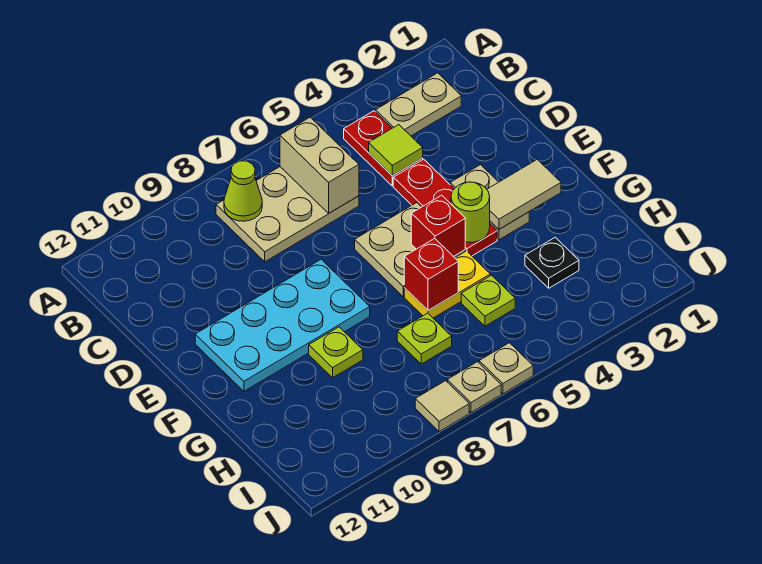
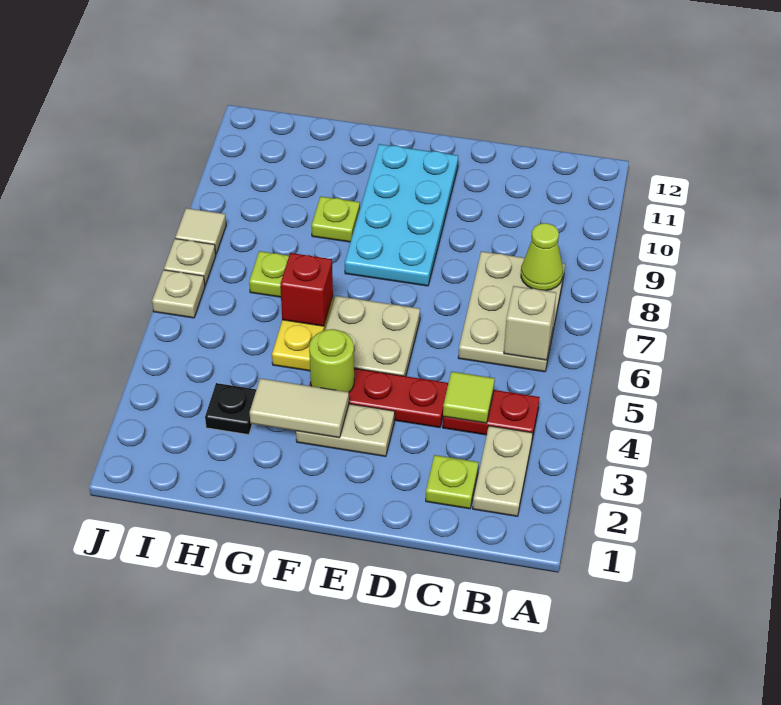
tan 1x2 brick [280,117,359,213] -> tan 1x1 brick [504,286,556,360]
tan 1x2 tile [487,159,561,229] -> tan 1x2 tile turned to [250,378,349,438]
red 1x1 brick [411,195,465,257] -> none
lime 1x1 plate [461,275,515,326] -> lime 1x1 plate moved to [426,455,479,509]

